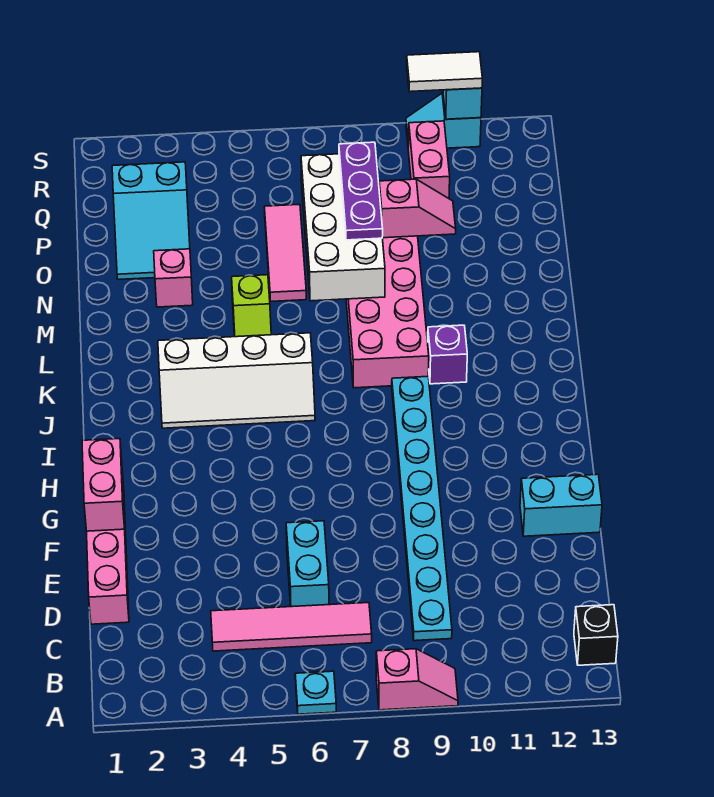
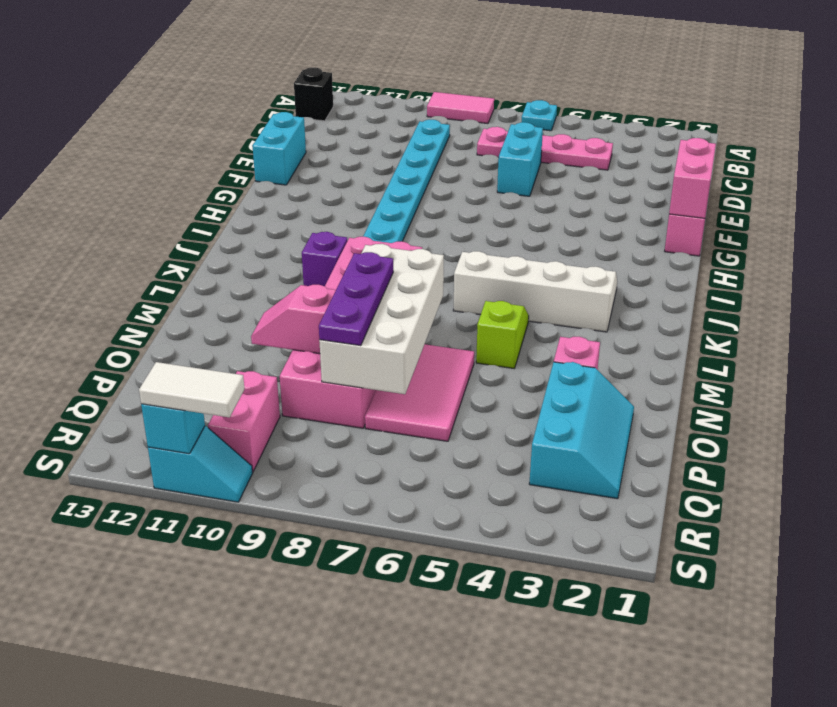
pink 1x2 slope [376,649,458,710] -> pink 1x2 tile [427,92,494,124]
pink 1x4 tile [211,603,372,651] -> pink 1x4 plate [477,127,613,170]
cyan 1x2 brick [520,474,602,536] -> cyan 1x2 brick turned to [253,112,306,185]
pink 1x3 tile [264,204,306,301] -> pink 2x3 tile [365,344,474,441]
cyan 2x3 slope [112,162,190,280] -> cyan 2x3 slope turned to [529,362,634,499]

